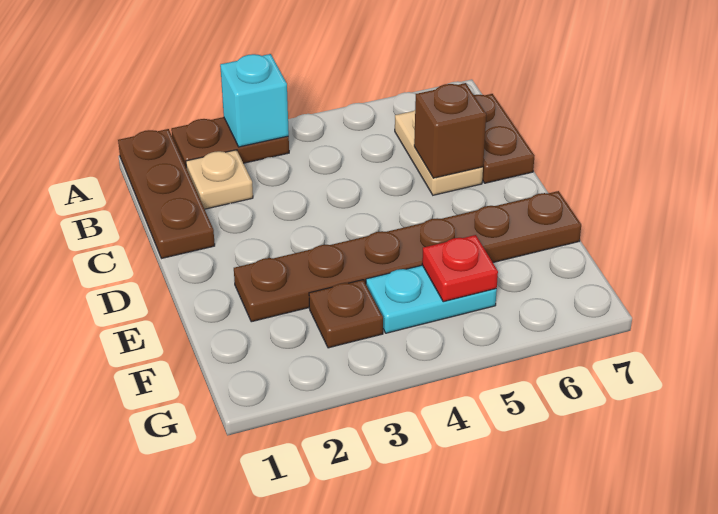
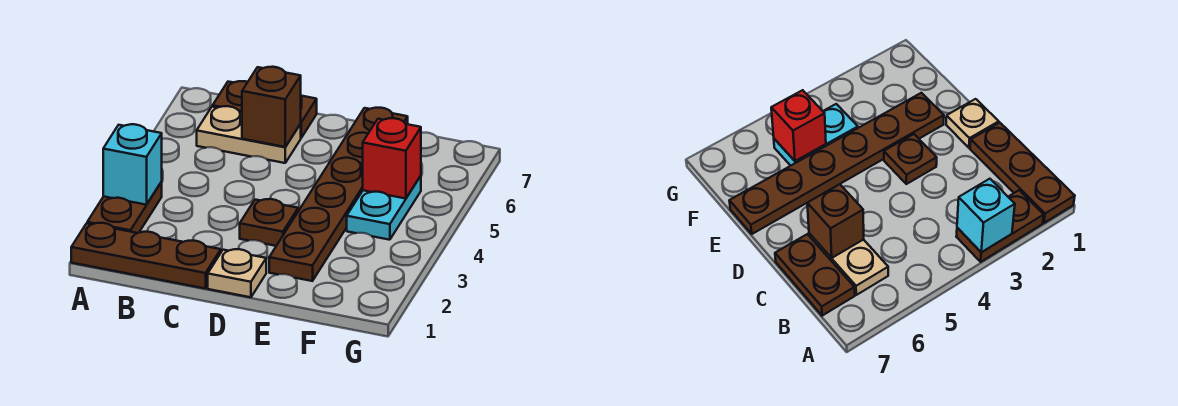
tan 1x1 plate [186,150,253,209] -> tan 1x1 plate moved to [208,249,266,297]
brown 1x1 plate [309,280,383,348] -> brown 1x1 plate moved to [240,199,298,246]
red 1x1 plate [422,235,498,302] -> red 1x1 brick [363,118,421,199]

